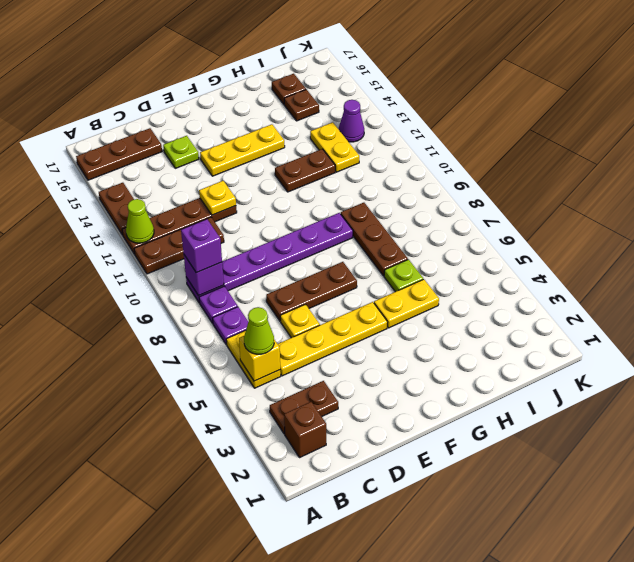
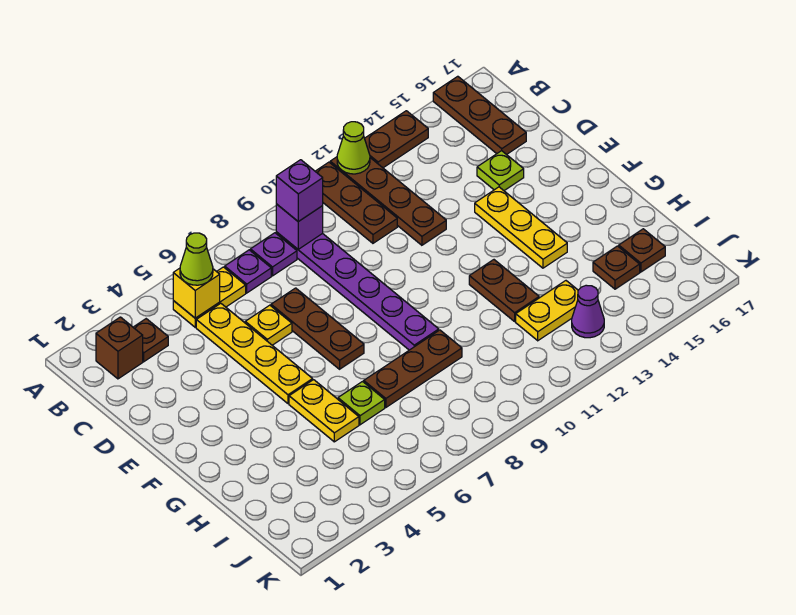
brown 1x2 plate [270,381,338,434] -> brown 1x1 plate [133,319,168,362]
yellow 1x1 plate [199,181,236,215] -> none

